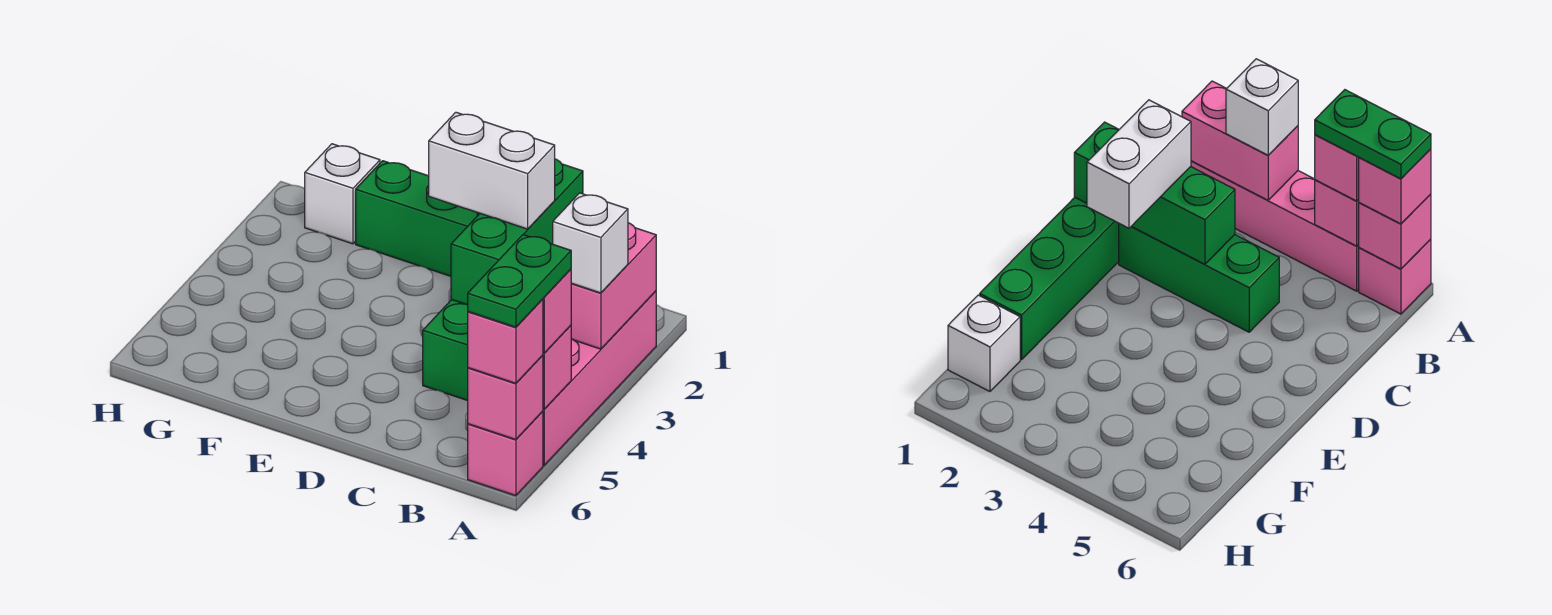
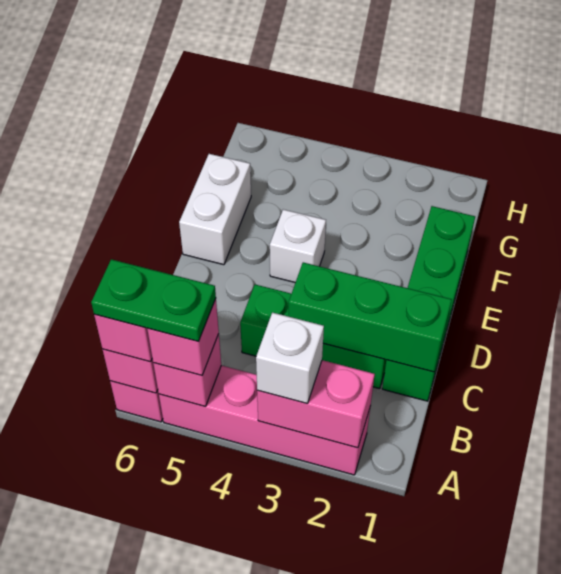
white 1x2 brick [429,112,555,229] -> white 1x2 brick moved to [179,154,251,265]
white 1x1 brick [305,144,380,244] -> white 1x1 brick moved to [270,209,326,283]

